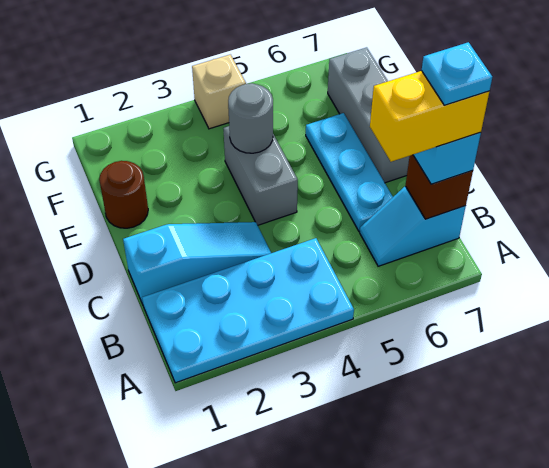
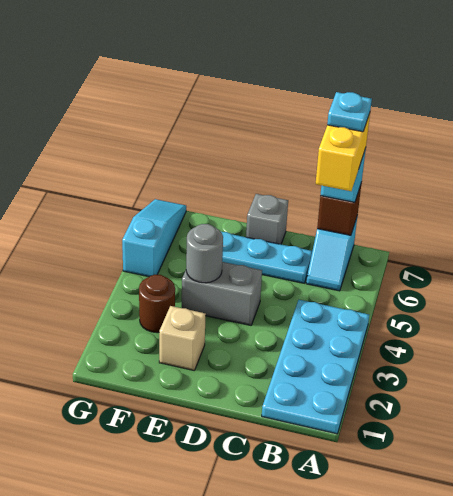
cyan 1x3 slope [123,222,271,304] -> cyan 1x3 slope moved to [122,199,186,277]
grey 1x3 brick [328,47,410,183] -> grey 1x1 brick [246,194,288,244]
brown 1x1 round brick [99,161,148,228] -> brown 1x1 round brick moved to [139,275,175,333]
tan 1x1 brick [192,55,246,129] -> tan 1x1 brick moved to [159,306,206,370]

